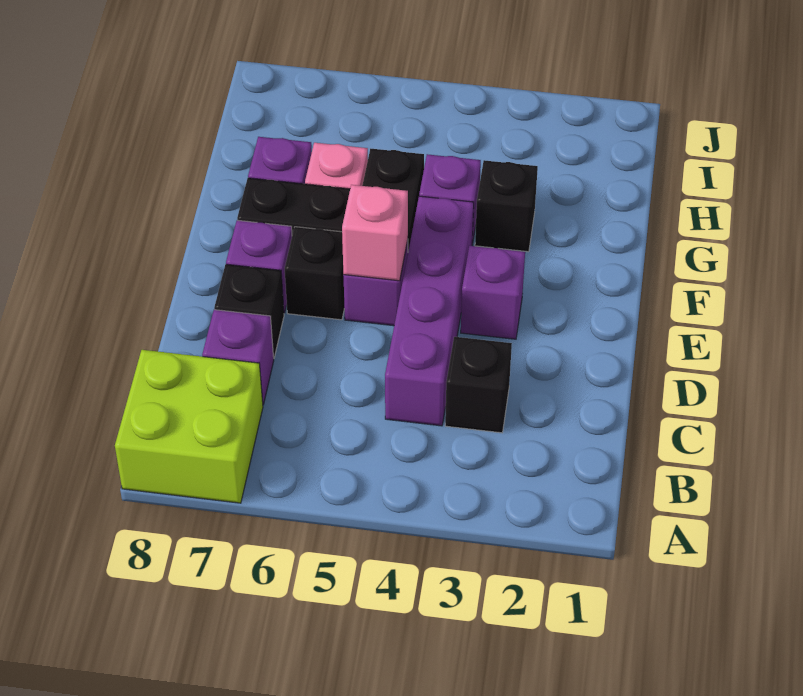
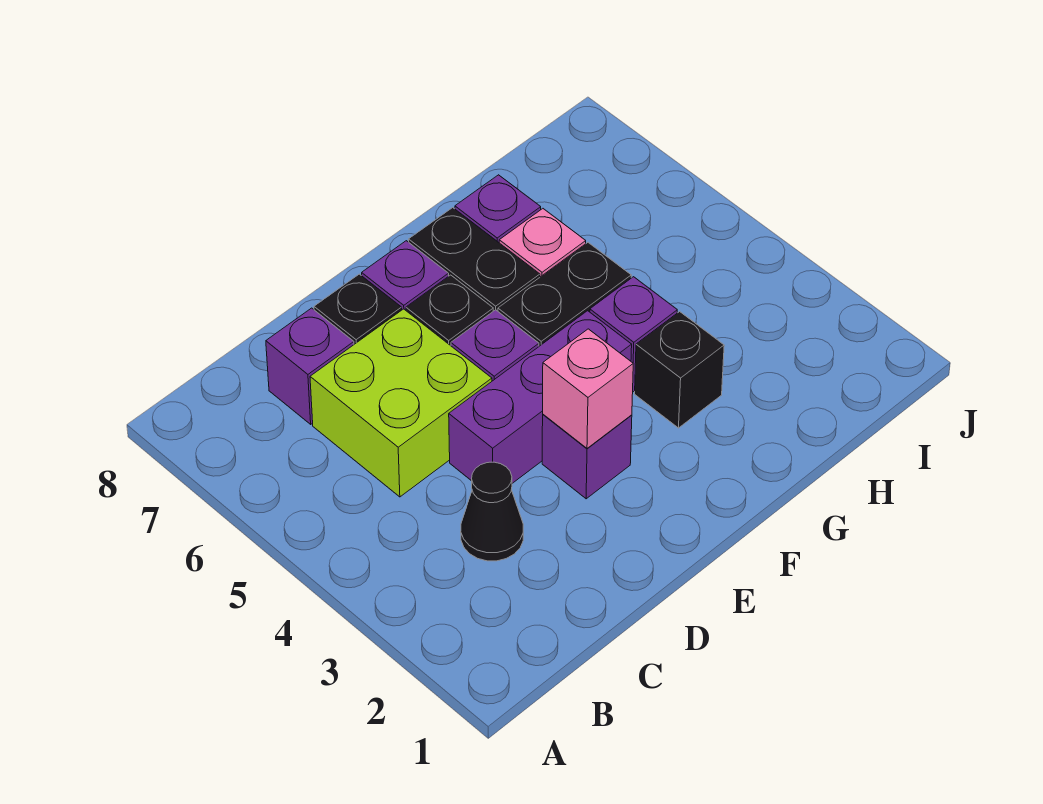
lime 2x2 brick [115,350,263,503] -> lime 2x2 brick moved to [310,309,492,497]
black 1x1 brick [445,337,512,433] -> black 1x1 cone [461,462,523,561]
purple 1x4 brick [385,196,474,426] -> purple 1x3 brick [449,311,632,483]
pink 1x1 brick [342,185,408,281] -> pink 1x1 brick moved to [543,329,633,448]

